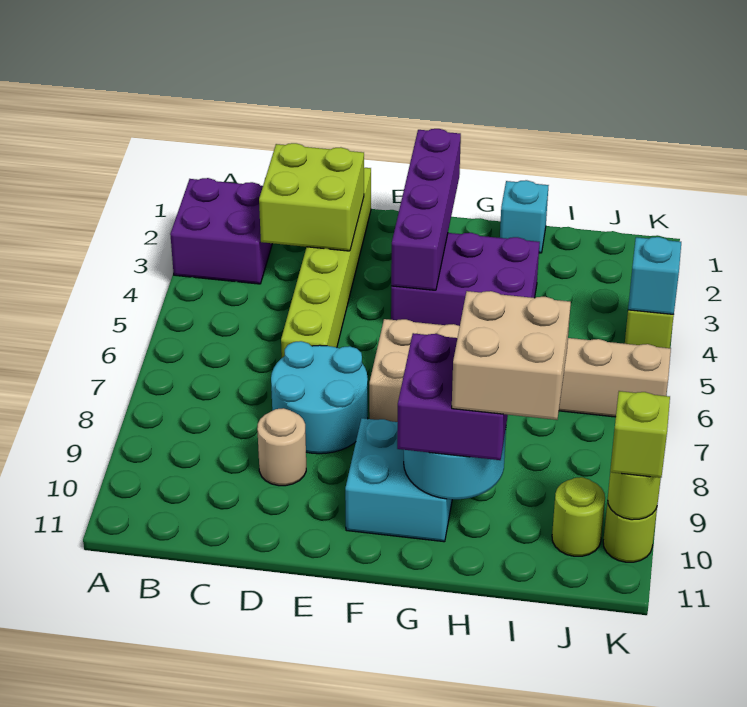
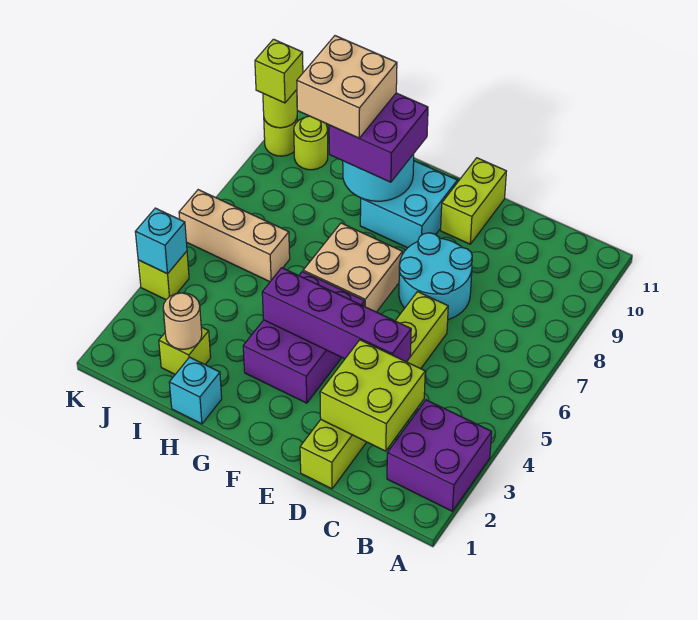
tan 1x1 round brick [257,408,306,486] -> tan 1x1 round brick moved to [163,293,202,349]
none -> lime 1x2 brick [441,158,506,244]
purple 1x4 brick [391,129,461,290] -> purple 1x4 brick turned to [262,268,411,362]
purple 2x3 brick [391,233,540,326] -> purple 2x3 brick turned to [243,272,365,403]
none -> lime 1x1 brick [159,327,211,374]

